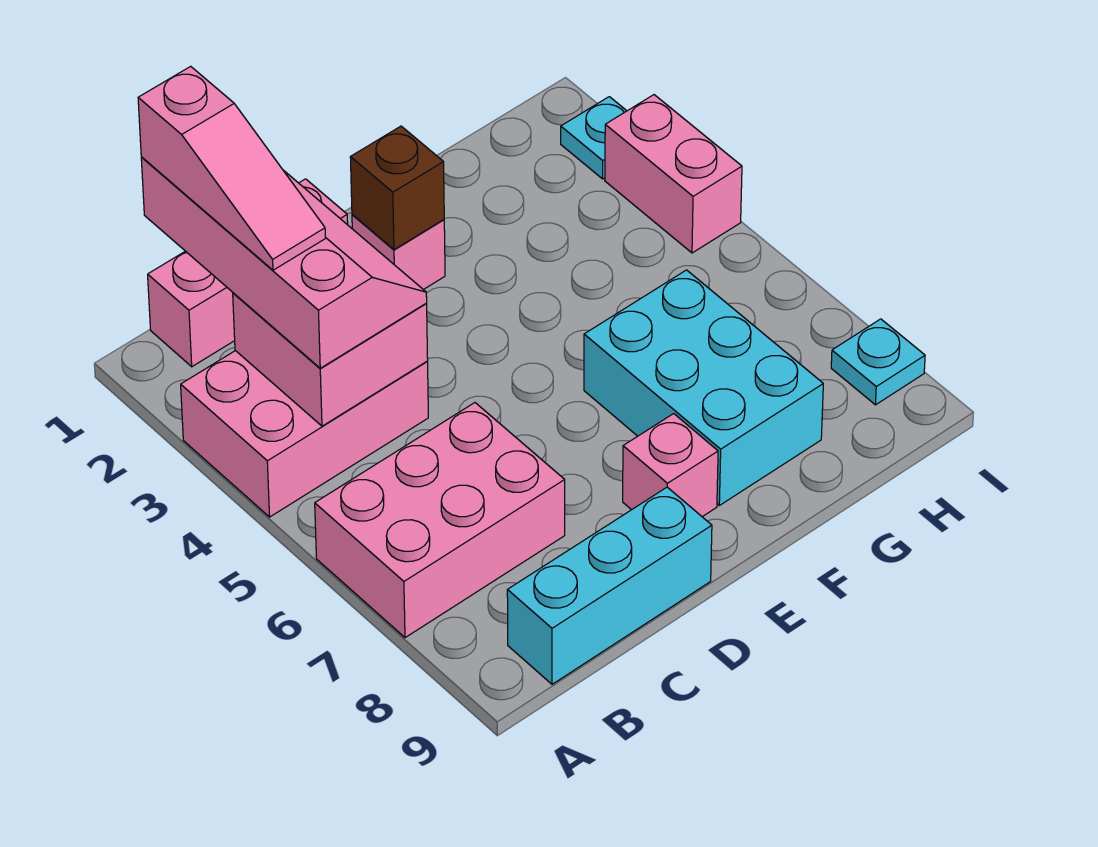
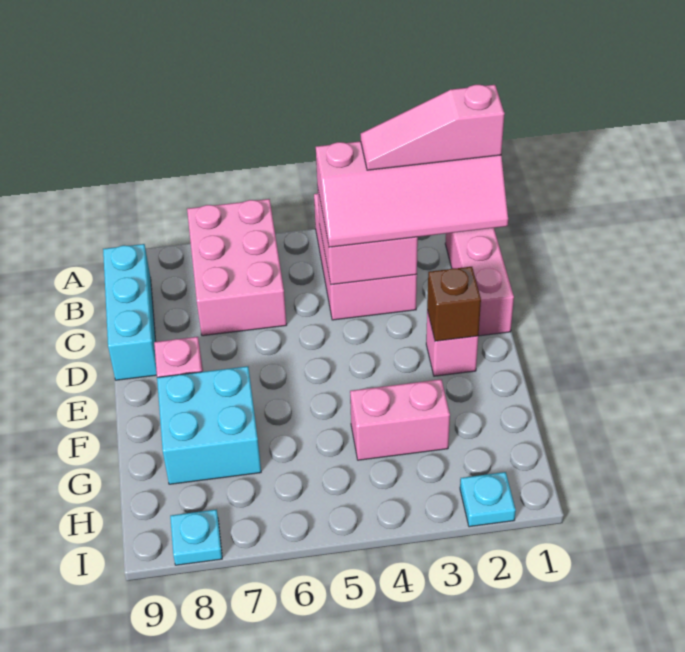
cyan 2x3 brick [584,270,823,505] -> cyan 2x2 brick [157,366,261,484]
pink 1x2 brick [605,95,742,253] -> pink 1x2 brick moved to [350,379,450,460]

